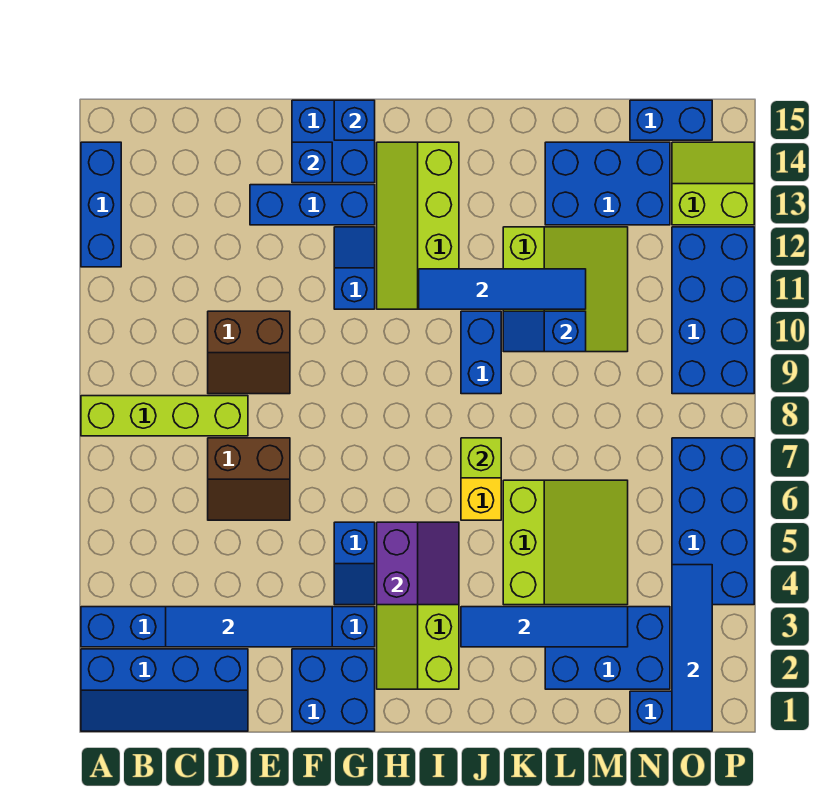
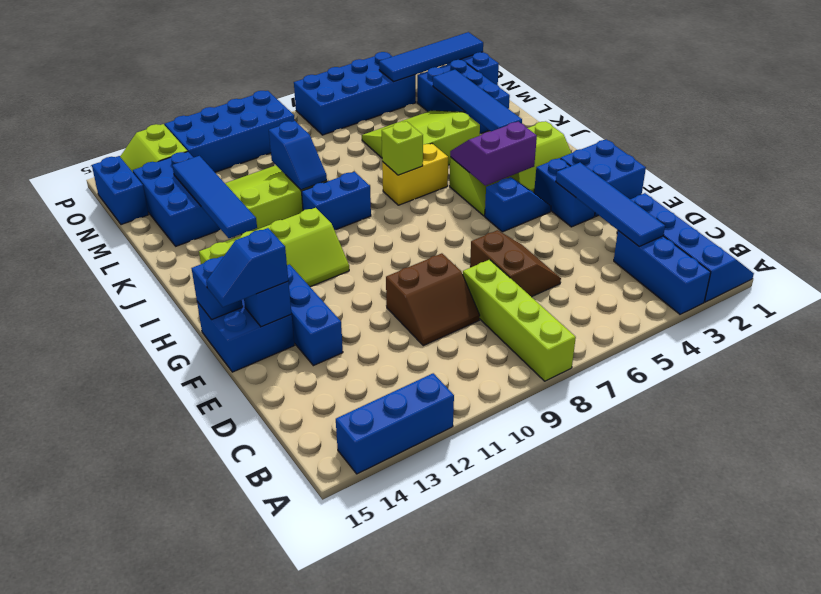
brown 2x2 slope [208,311,290,394] -> brown 2x2 slope turned to [386,253,480,346]
blue 1x2 slope [334,227,375,309] -> blue 1x2 slope moved to [206,228,288,307]
blue 1x4 tile [419,269,586,309] -> blue 1x4 tile moved to [172,156,257,238]

